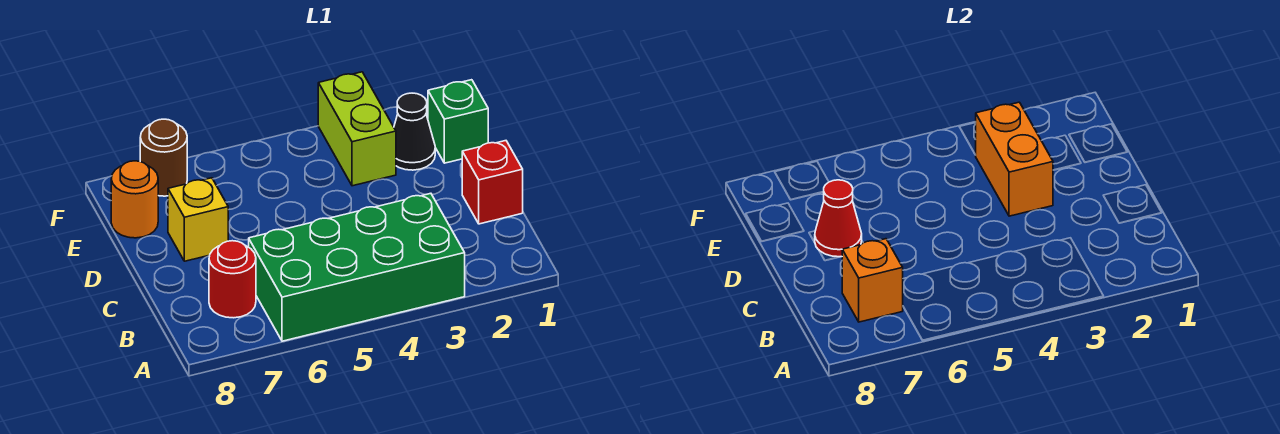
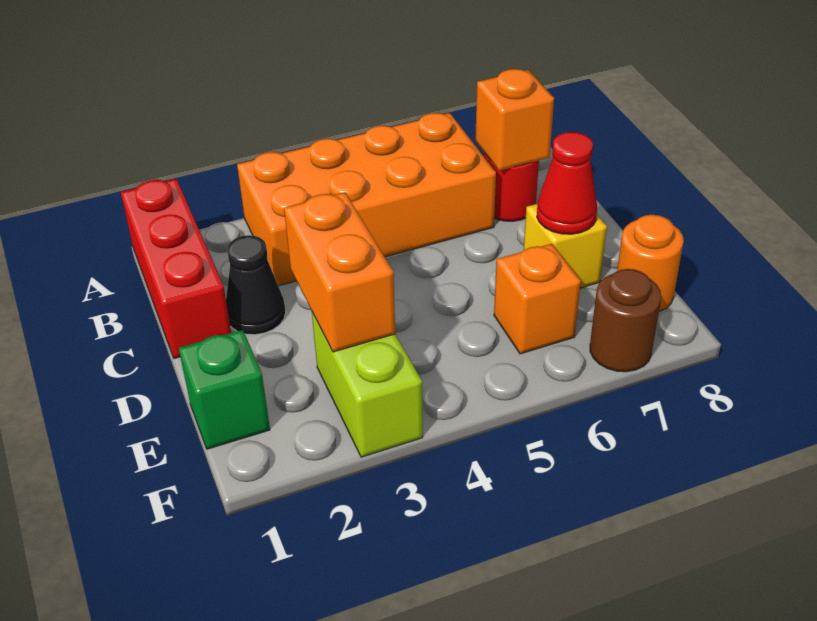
green 2x4 brick [249,193,465,341] -> orange 2x4 brick [237,113,496,286]
red 1x1 brick [462,141,523,224] -> red 1x3 brick [121,179,231,359]
black 1x1 cone [394,93,435,170] -> black 1x1 cone moved to [226,235,286,335]
none -> orange 1x1 brick [494,244,581,354]

